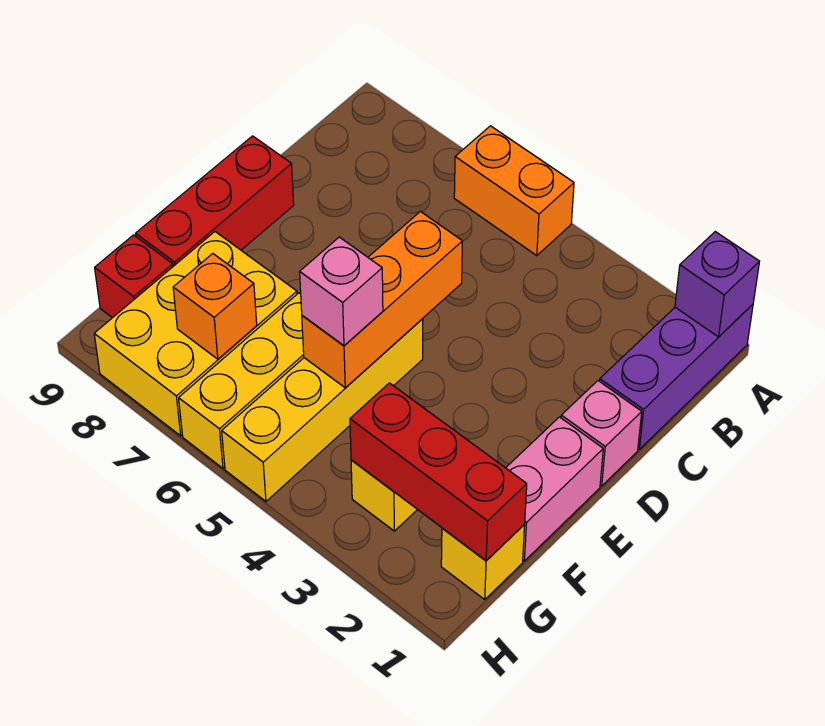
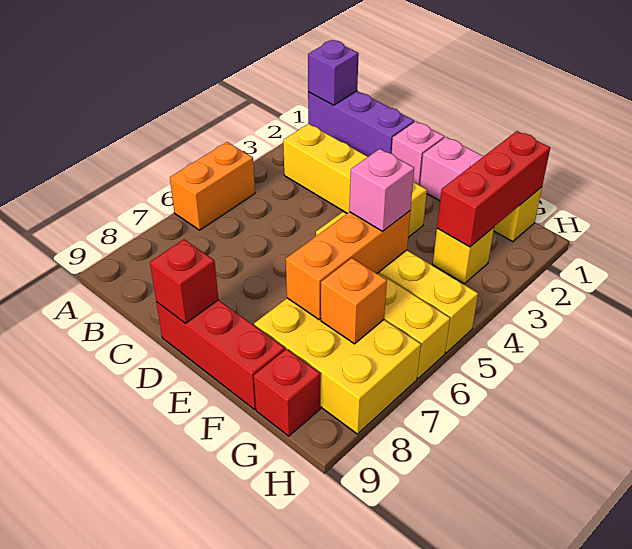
none -> yellow 1x4 brick [283,124,427,237]
orange 1x3 brick [302,212,462,388] -> orange 1x3 brick turned to [286,211,410,320]
none -> red 1x1 brick [150,240,219,323]

